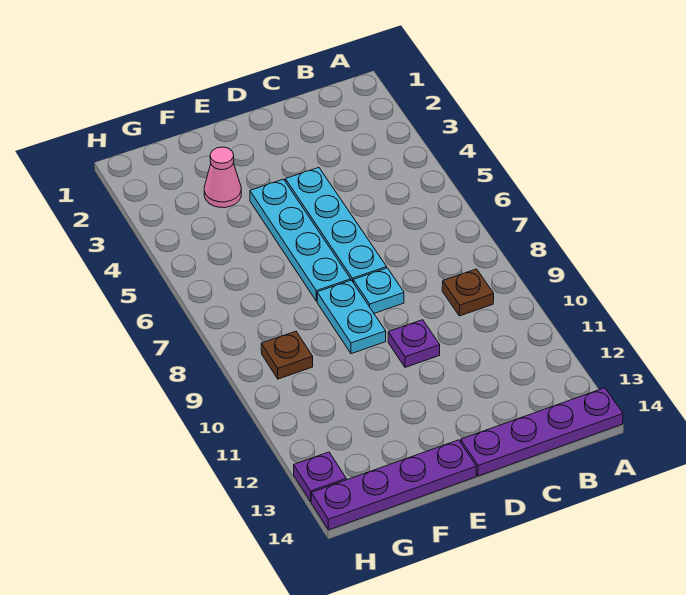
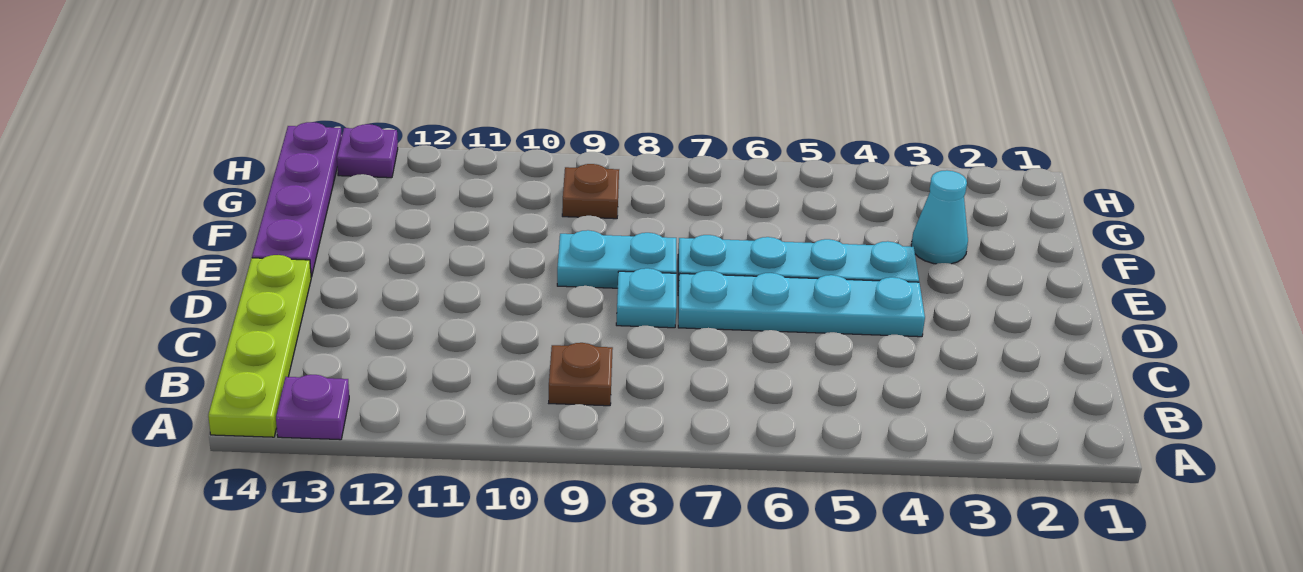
purple 1x4 plate [461,388,623,476] -> lime 1x4 plate [208,255,311,437]
purple 1x1 plate [388,320,440,367] -> purple 1x1 plate moved to [276,375,349,440]
pink 1x1 cone [204,147,241,208] -> cyan 1x1 cone [911,170,968,264]

